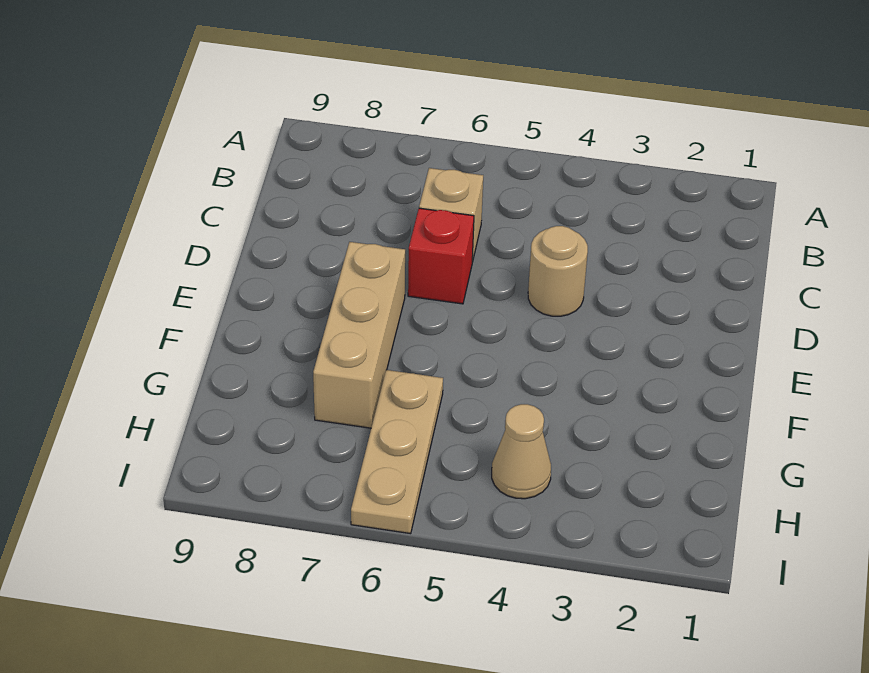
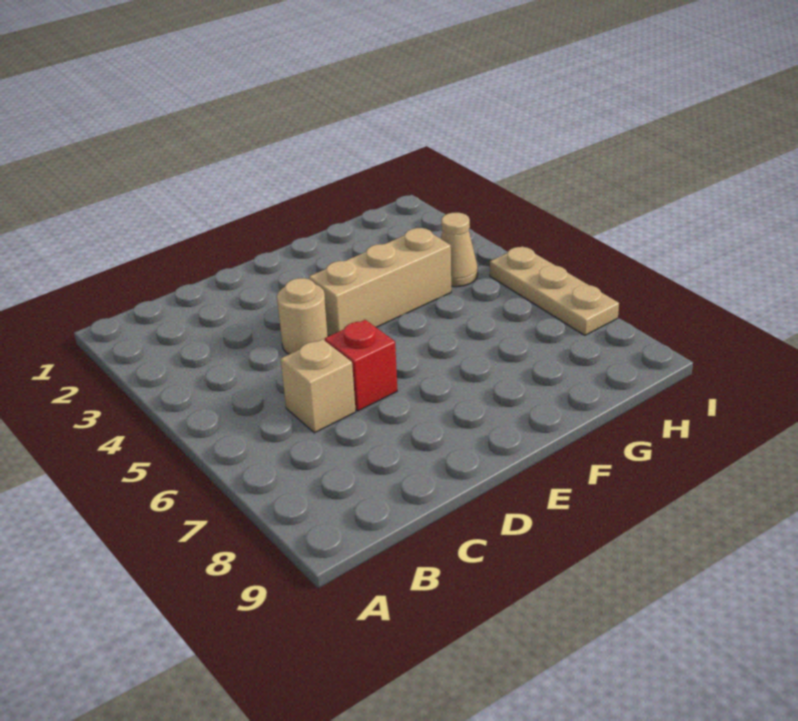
tan 1x3 brick [313,242,405,428] -> tan 1x3 brick moved to [309,228,451,336]
tan 1x3 plate [351,370,443,534] -> tan 1x3 plate turned to [490,246,619,335]

